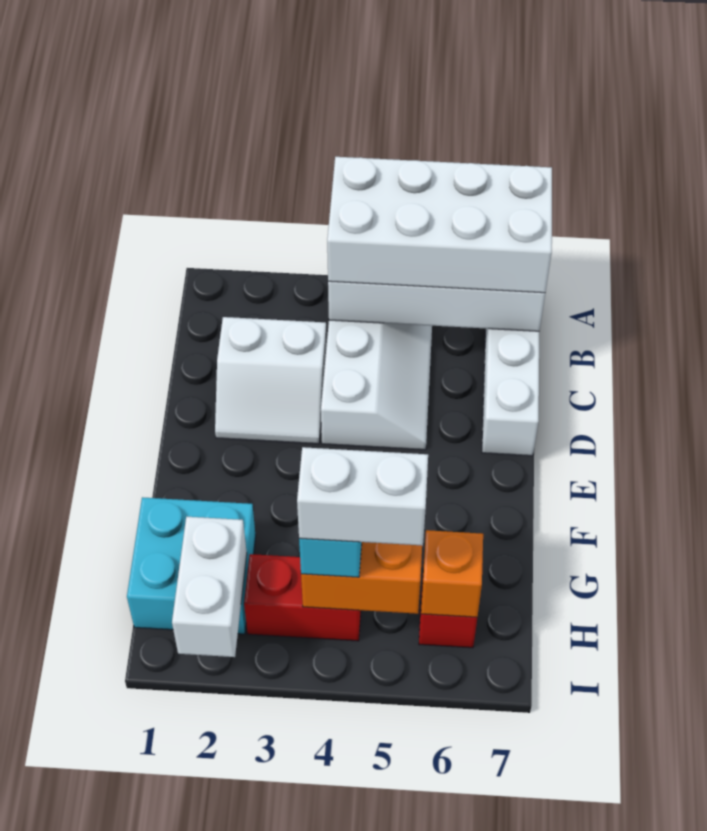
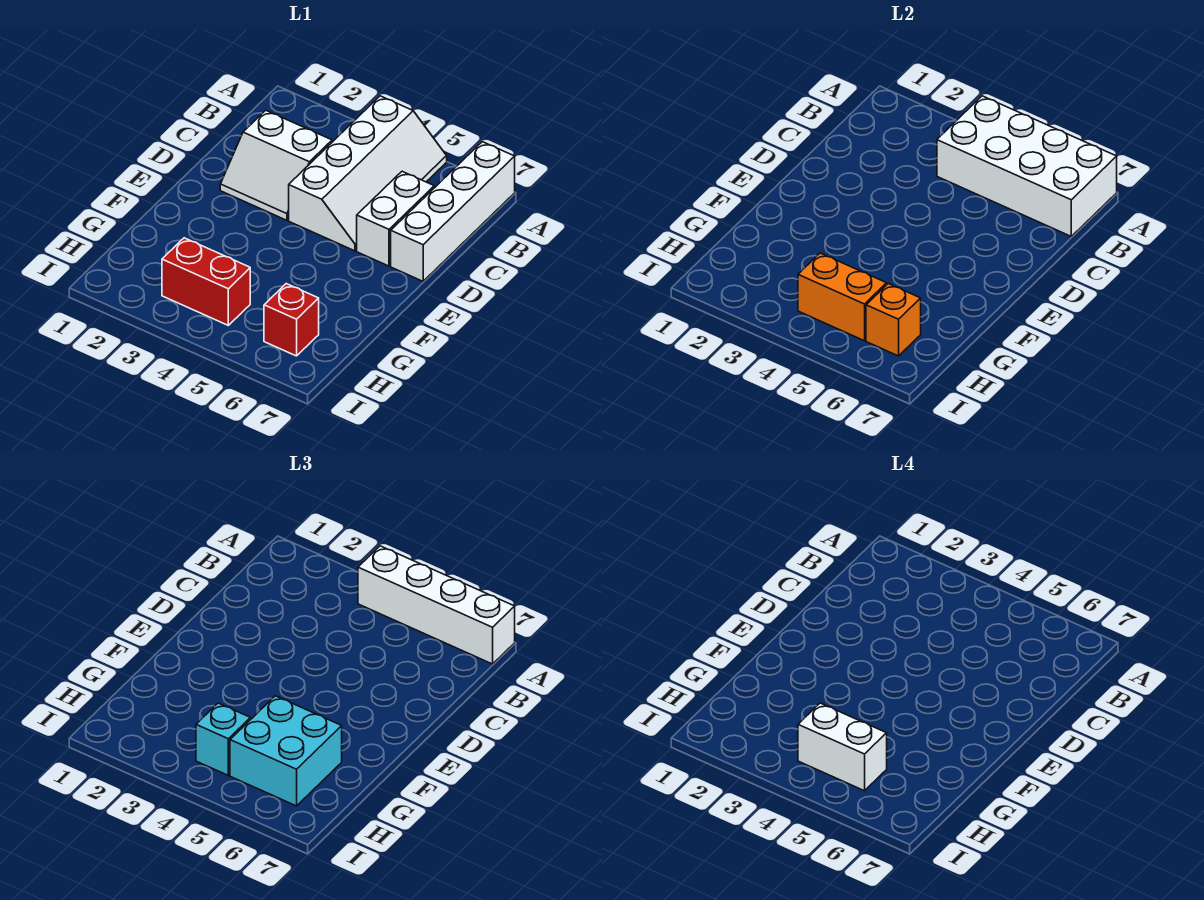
white 2x4 brick [327,157,552,293] -> white 1x4 brick [358,546,515,664]
cyan 2x2 brick [127,497,256,634] -> cyan 2x2 brick moved to [230,696,342,806]
white 1x2 brick [172,517,247,657] -> white 1x2 brick moved to [357,171,434,266]

